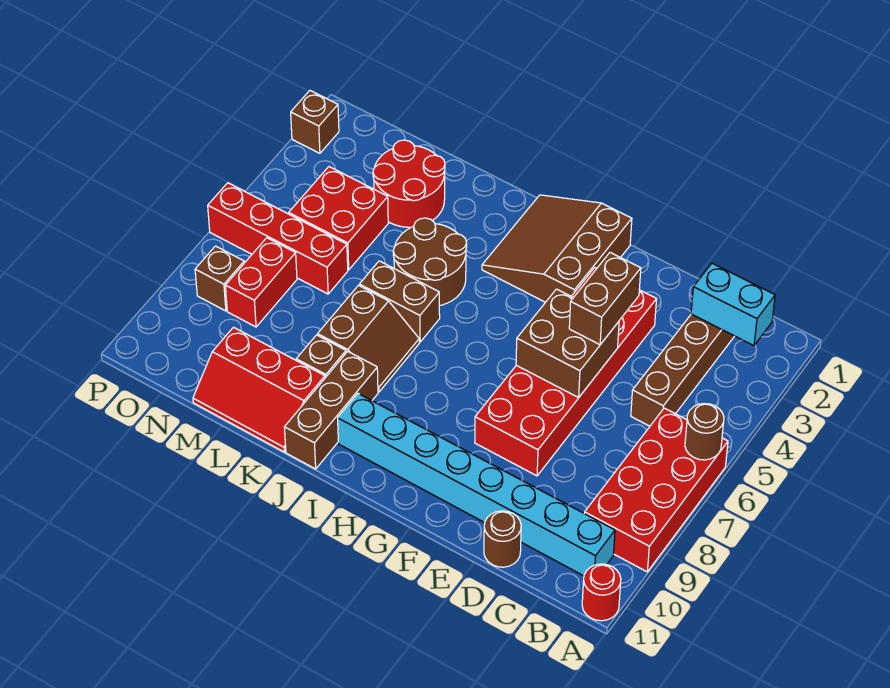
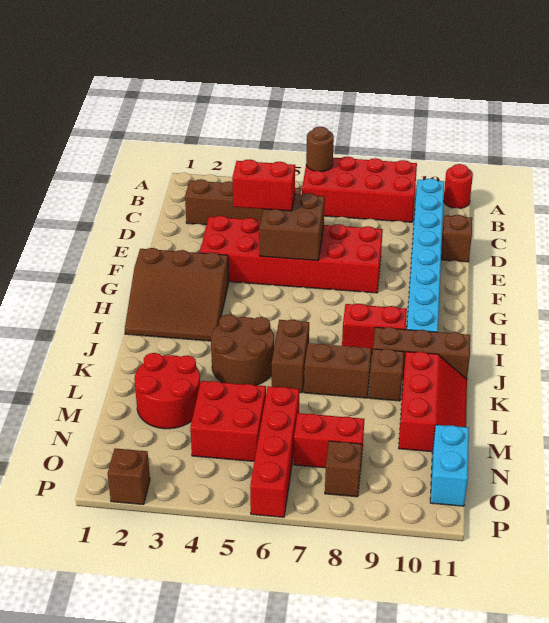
cyan 1x2 brick [691,263,775,346] -> cyan 1x2 brick moved to [430,425,469,506]
brown 1x1 round brick [484,511,521,567] -> brown 1x1 brick [441,215,472,262]
brown 1x2 brick [569,252,641,345] -> red 1x2 brick [232,159,295,211]
none -> red 1x2 brick [342,304,407,352]

